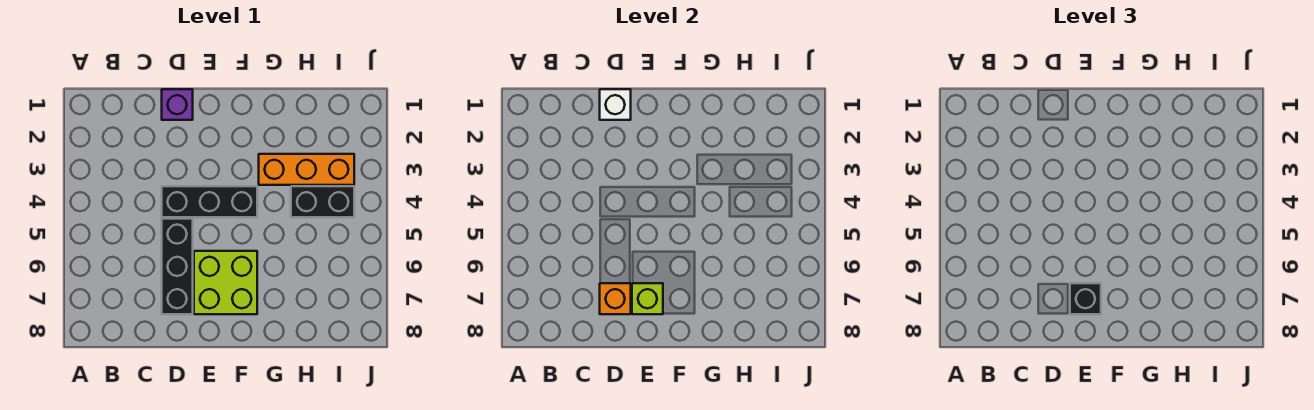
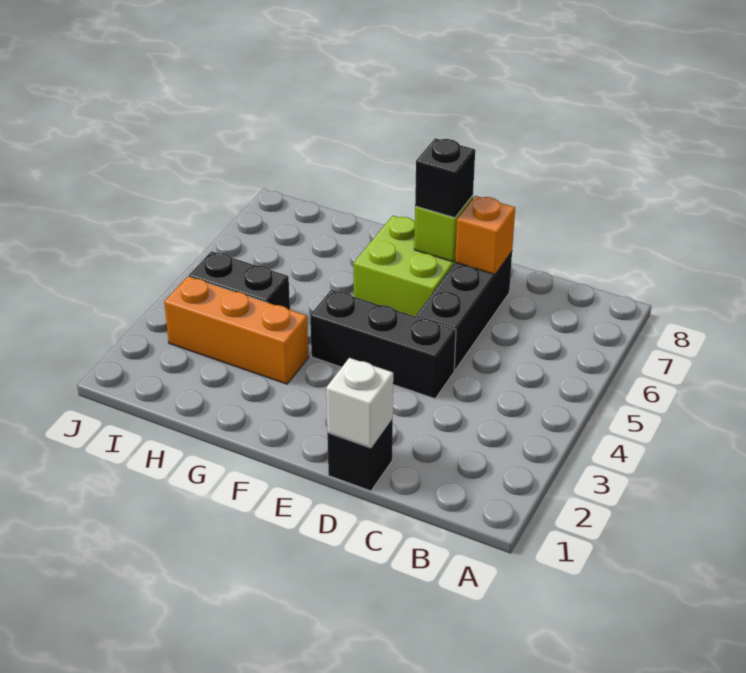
purple 1x1 brick [162,89,193,120] -> black 1x1 brick [327,418,393,491]

